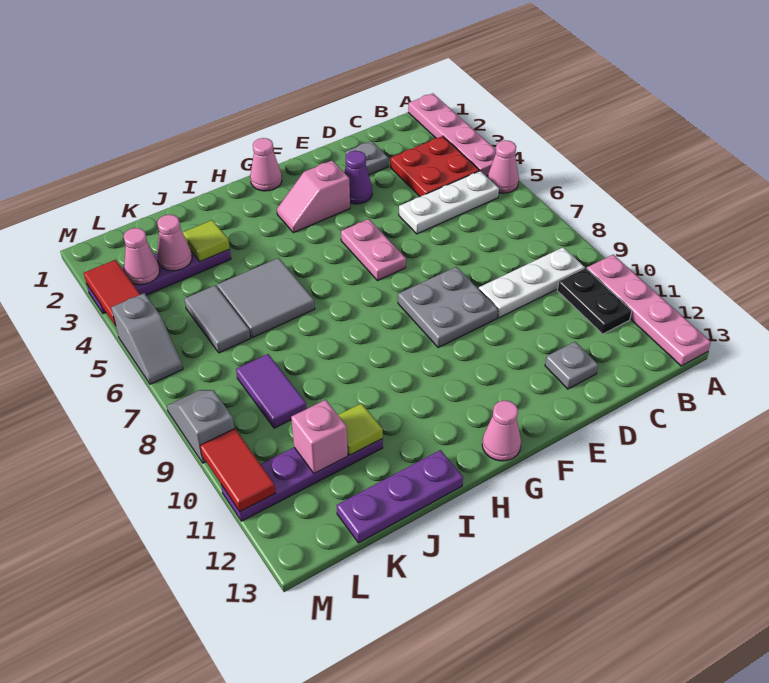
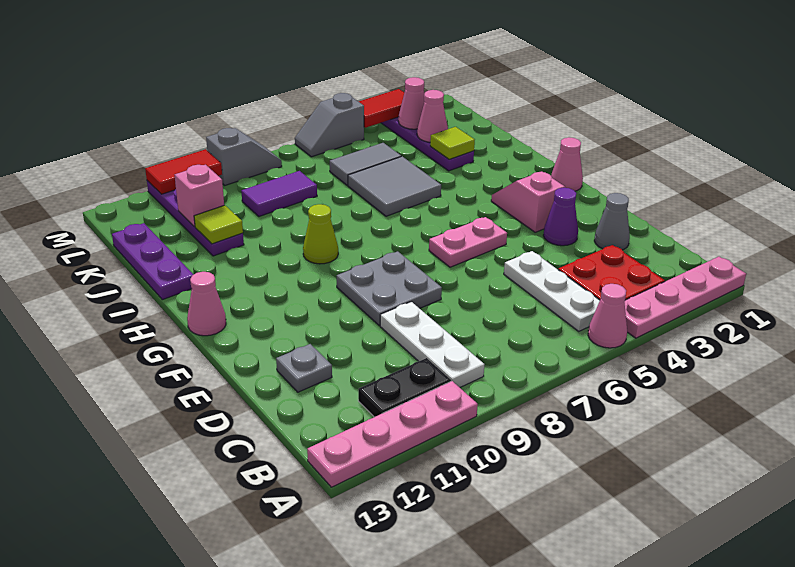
grey 1x1 plate [346,141,388,175] -> grey 1x1 cone [594,193,630,250]
none -> lime 1x1 cone [303,204,338,264]

